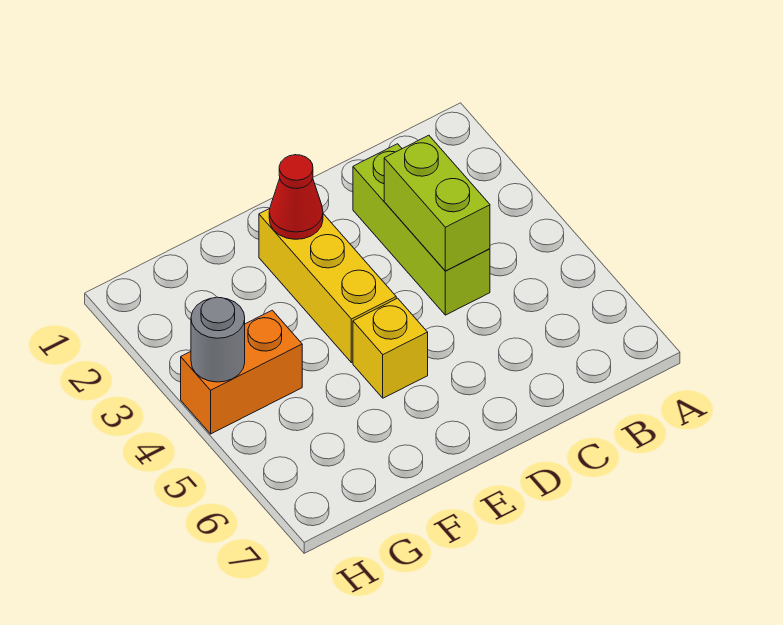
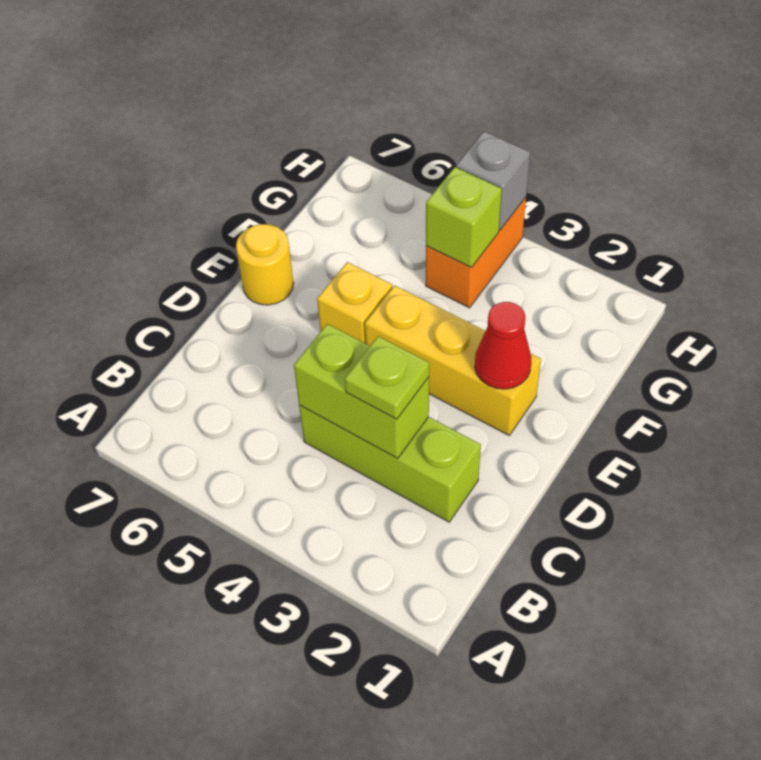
none -> lime 1x1 plate [345,336,429,419]
none -> yellow 1x1 round brick [236,224,294,305]
none -> lime 1x1 brick [426,167,502,267]
grey 1x1 round brick [191,297,245,382] -> grey 1x1 brick [456,131,530,230]

